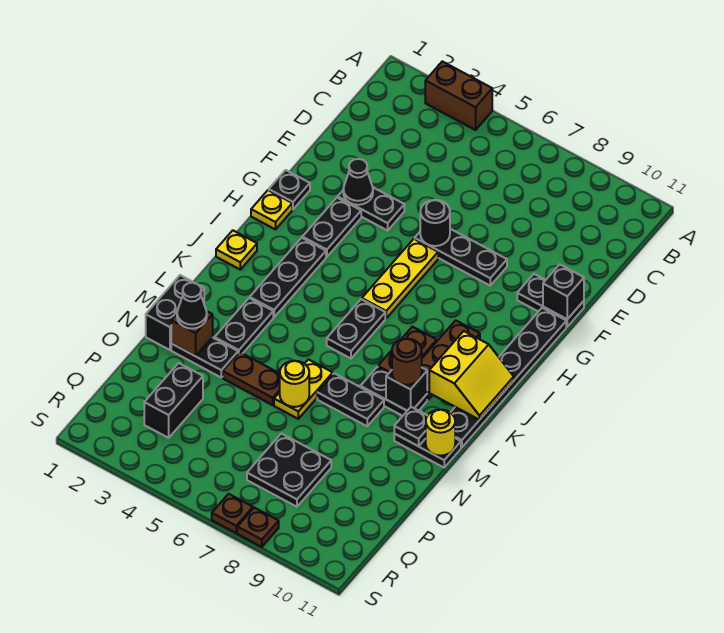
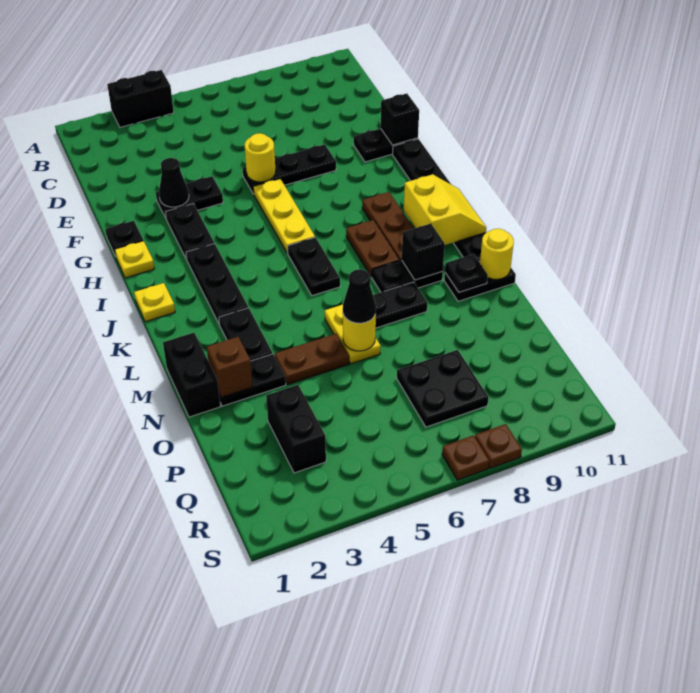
brown 1x2 brick [425,61,492,130] -> black 1x2 brick [107,70,174,127]
black 1x1 round brick [420,200,450,246] -> yellow 1x1 round brick [245,133,276,182]
brown 1x1 round brick [392,339,422,385] -> none
black 1x1 cone [177,283,207,329] -> black 1x1 cone moved to [343,269,376,323]

